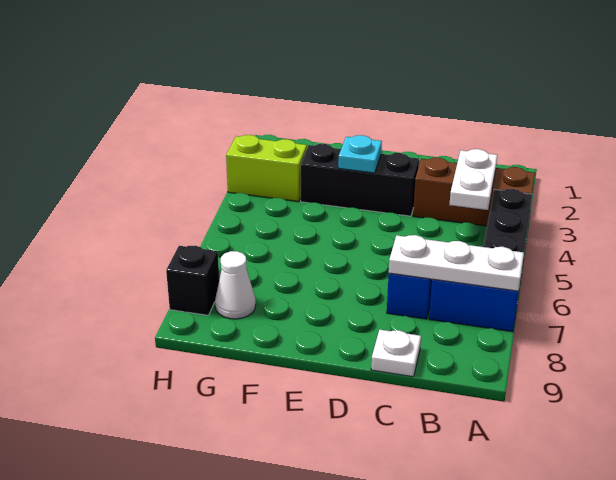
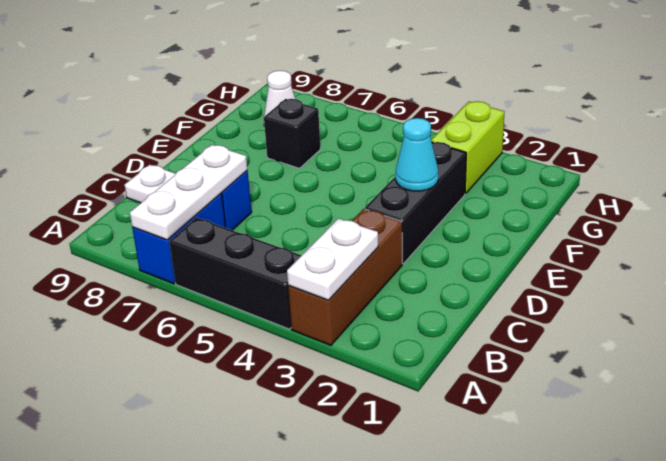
white 1x2 plate [449,149,497,210] -> white 1x2 plate turned to [287,218,378,300]
cyan 1x1 plate [338,135,382,173] -> cyan 1x1 cone [396,118,438,191]
black 1x1 brick [166,245,219,315] -> black 1x1 brick moved to [264,99,321,168]

